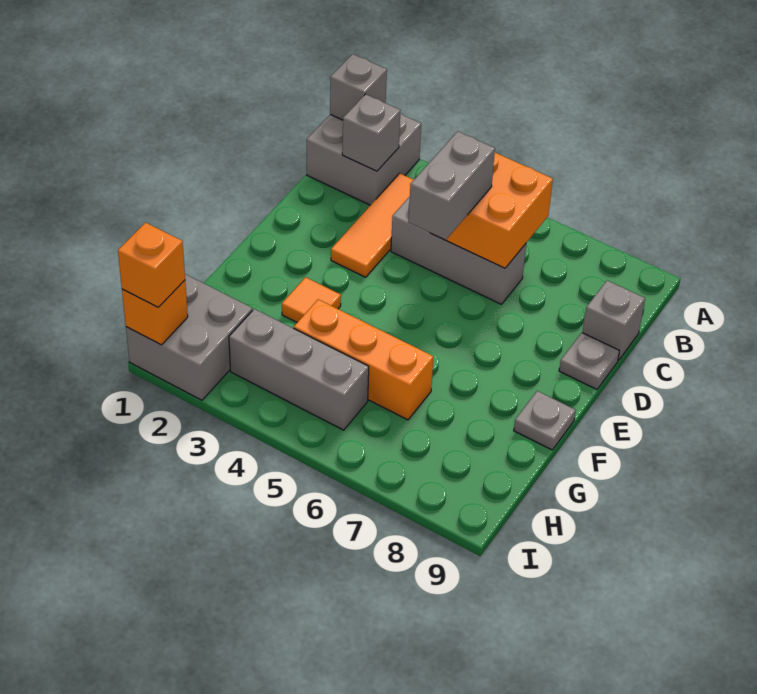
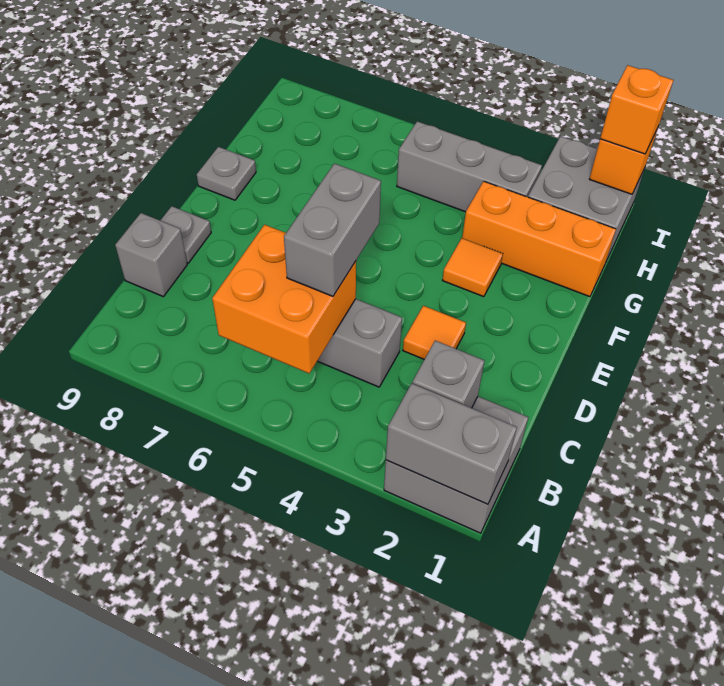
grey 1x1 brick [330,54,387,120] -> grey 1x2 brick [386,383,517,504]
orange 1x3 tile [331,173,413,277] -> orange 1x1 tile [403,306,466,359]
orange 1x3 brick [294,299,433,420] -> orange 1x3 brick moved to [462,181,616,297]

